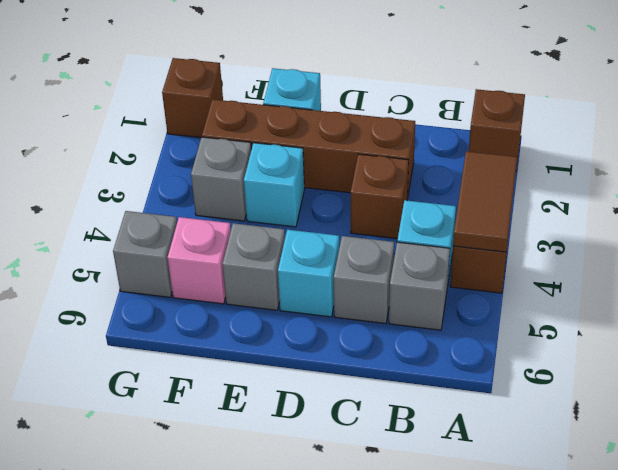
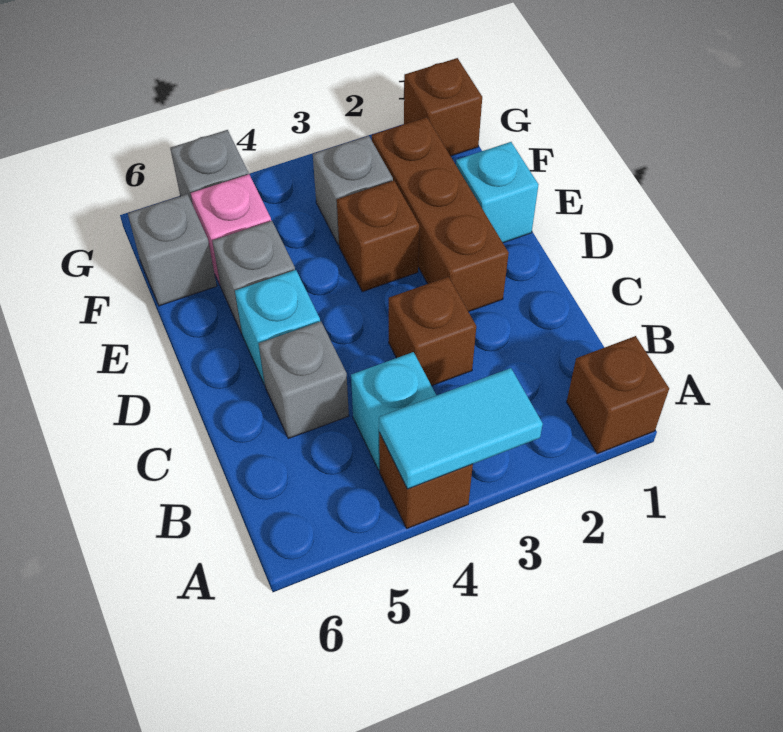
brown 1x2 tile [453,151,518,252] -> cyan 1x2 tile [379,368,543,489]
grey 1x1 brick [389,242,450,330] -> grey 1x1 brick moved to [128,194,217,306]
brown 1x4 brick [202,99,415,199] -> brown 1x3 brick [372,117,509,312]
cyan 1x1 brick [244,143,305,227] -> brown 1x1 brick [337,181,419,292]

